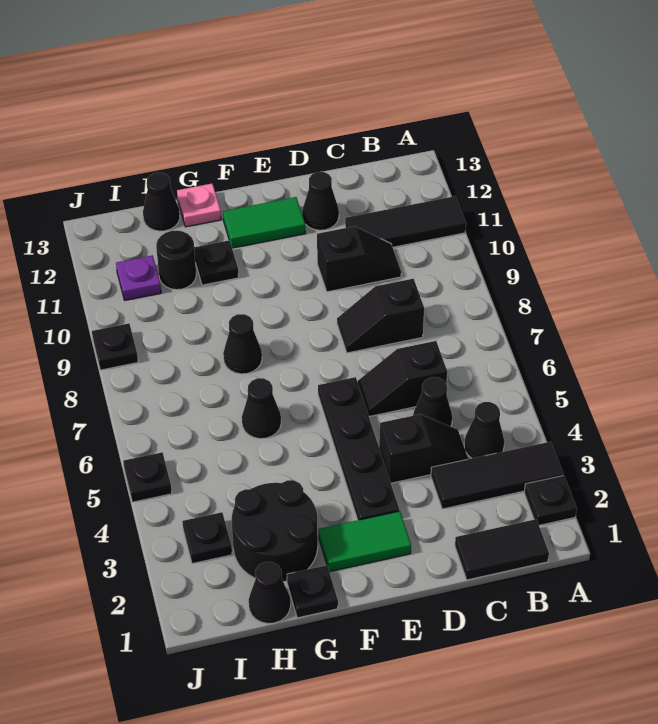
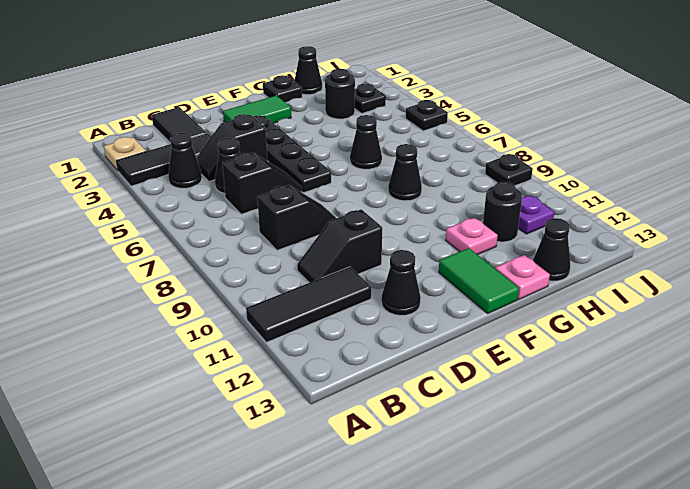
black 1x1 plate [524,476,577,525] -> tan 1x1 plate [104,137,146,171]
black 1x2 tile [455,519,549,580] -> black 1x2 tile turned to [152,107,206,143]
green 1x2 tile [223,197,305,248] -> green 1x2 tile turned to [439,248,519,313]
black 2x2 round brick [232,480,318,582] -> black 1x1 round brick [325,69,355,119]
black 1x1 plate [194,240,239,285] -> pink 1x1 plate [446,218,498,255]

